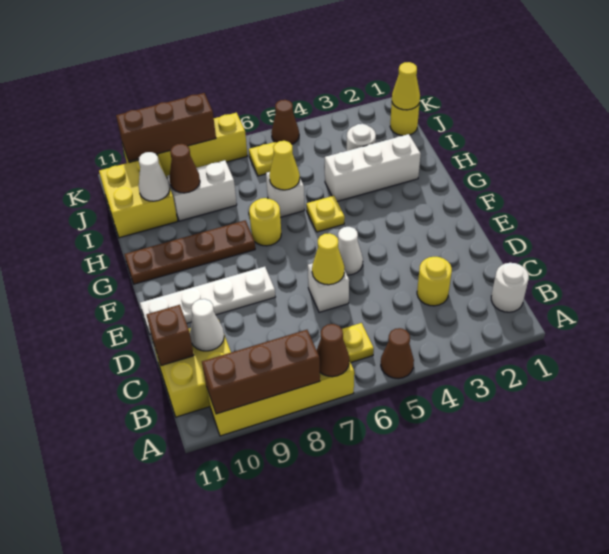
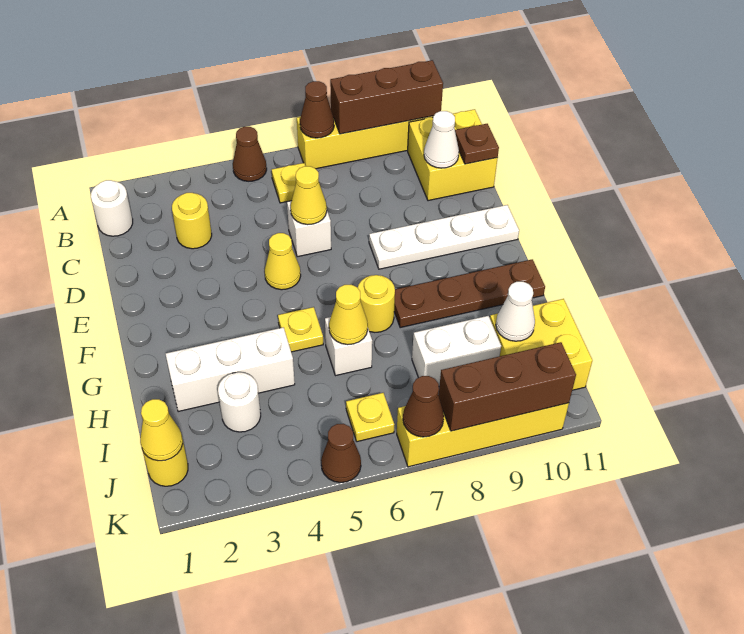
brown 1x1 brick [147,305,194,366] -> brown 1x1 plate [455,124,499,164]
white 1x1 cone [338,227,363,275] -> yellow 1x1 cone [265,233,301,290]
brown 1x1 cone [169,144,200,193] -> brown 1x1 cone moved to [403,376,444,437]

